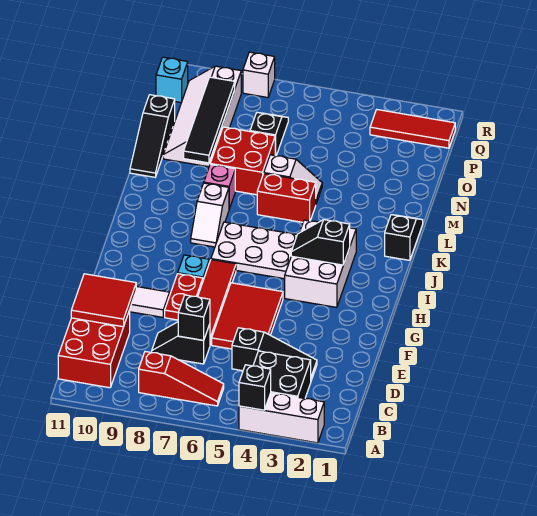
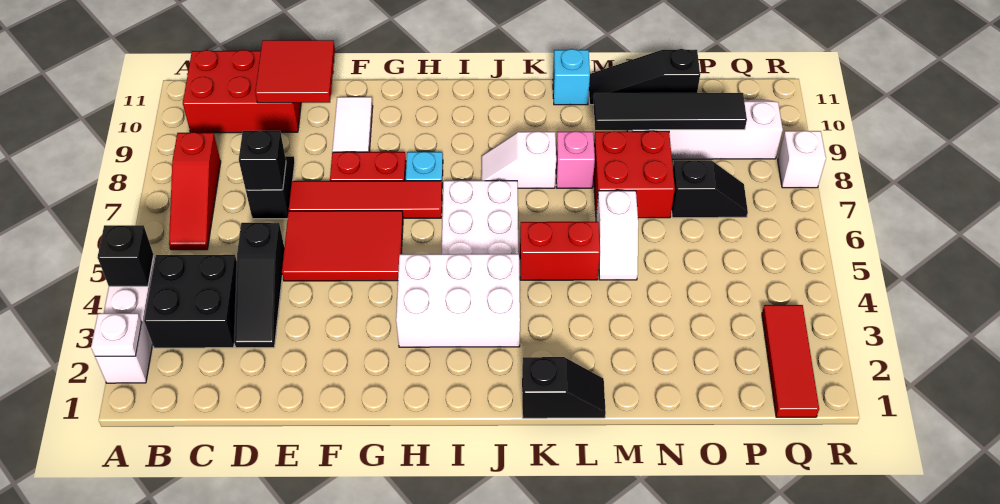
none -> white 1x1 plate [91,313,142,356]
black 1x2 slope [291,220,350,265] -> none
red 1x2 brick [257,174,316,222] -> red 1x2 brick turned to [520,222,600,280]
cyan 1x1 brick [156,57,188,103] -> cyan 1x1 brick moved to [553,49,590,105]

